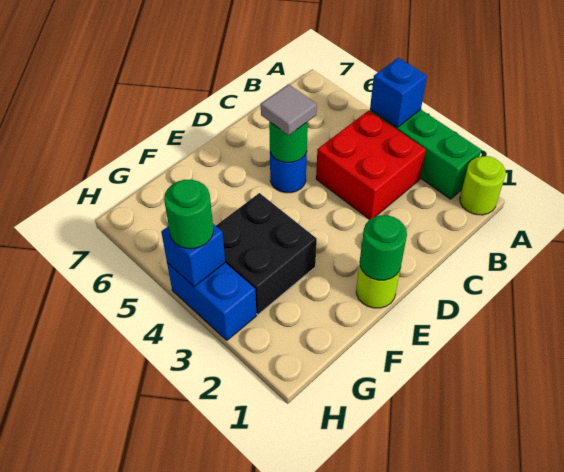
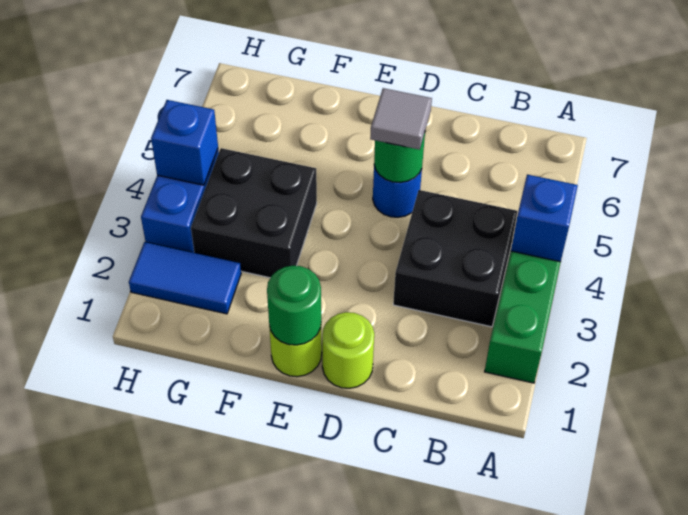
lime 1x1 round brick [460,156,506,215] -> lime 1x1 round brick moved to [322,312,374,388]
red 2x2 brick [316,110,426,220] -> black 2x2 brick [393,190,517,327]
none -> blue 1x2 tile [129,242,241,314]
green 1x1 round brick [164,180,213,249] -> none

